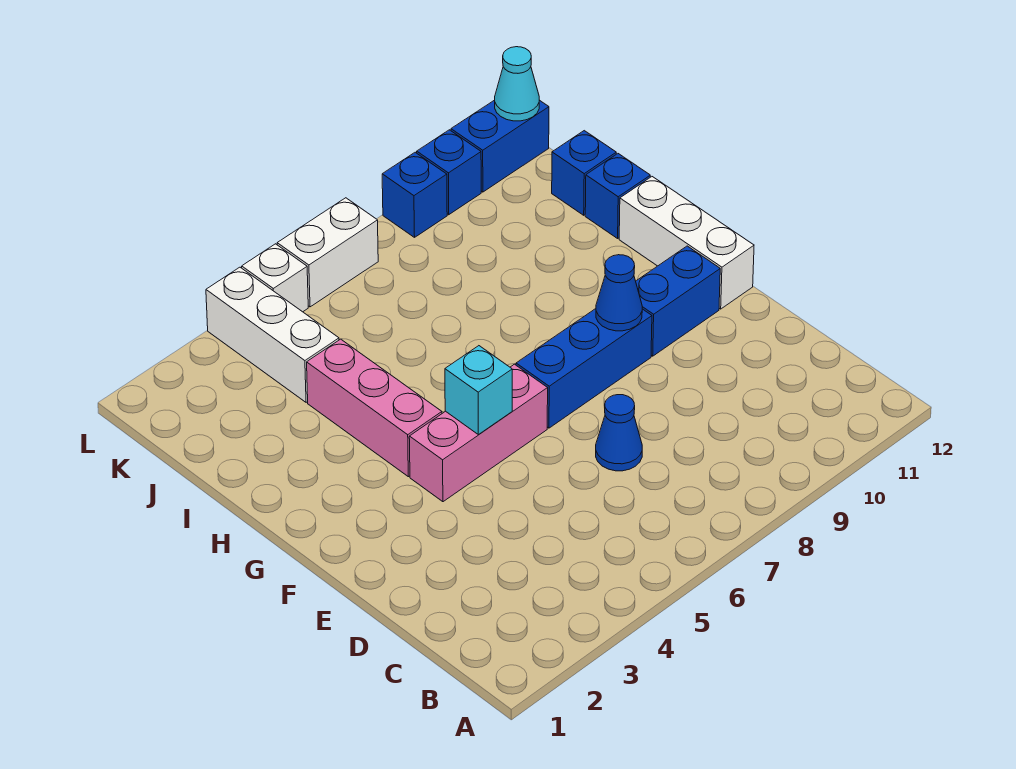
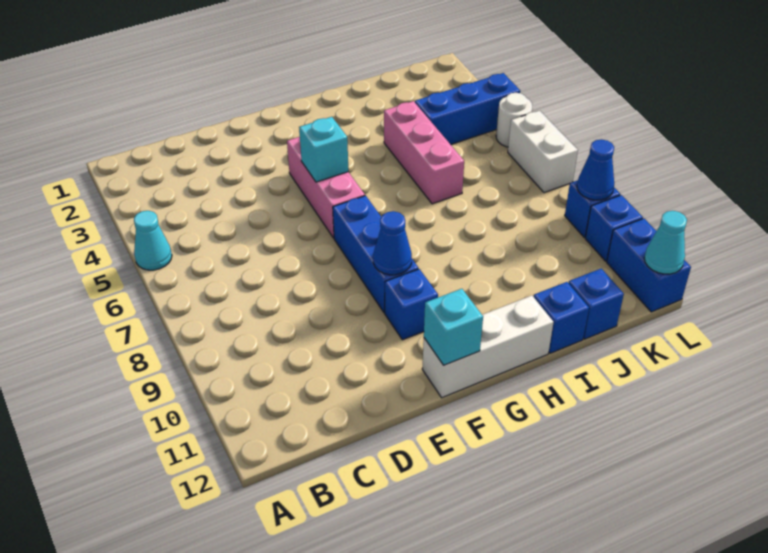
none -> cyan 1x1 cone [134,211,172,270]
blue 1x1 cone [596,395,642,471] -> blue 1x1 cone moved to [577,140,614,200]
blue 1x2 brick [636,246,720,356] -> blue 1x1 brick [385,269,438,340]
none -> cyan 1x1 brick [424,289,483,365]
pink 1x3 brick [307,339,442,477] -> pink 1x3 brick turned to [384,101,464,204]
white 1x3 brick [206,267,339,402] -> blue 1x3 brick [415,73,520,145]
white 1x1 brick [242,244,308,312] -> white 1x1 round brick [496,93,532,147]

